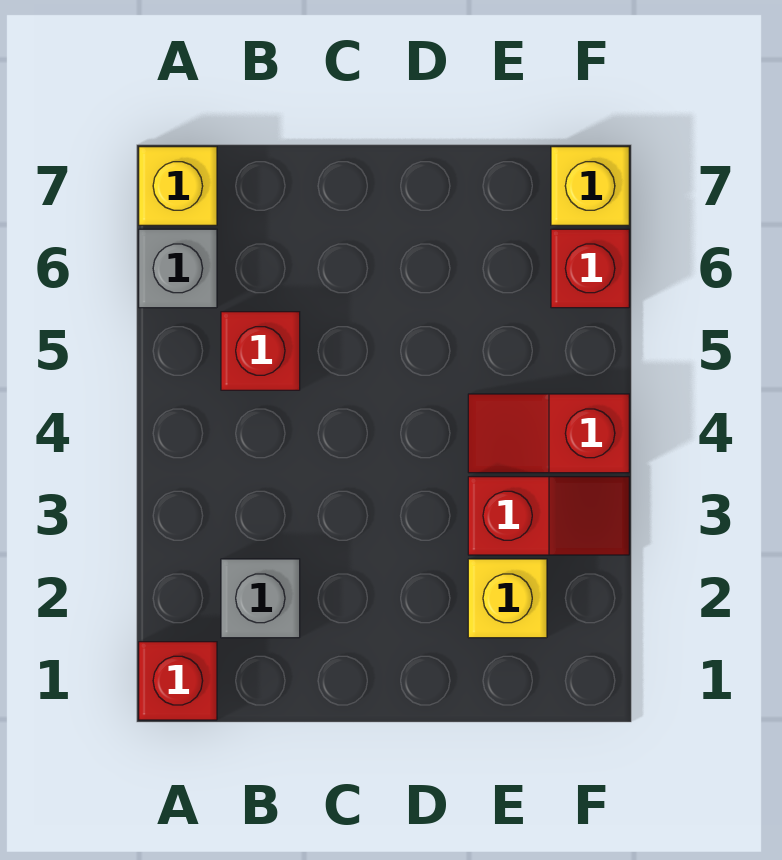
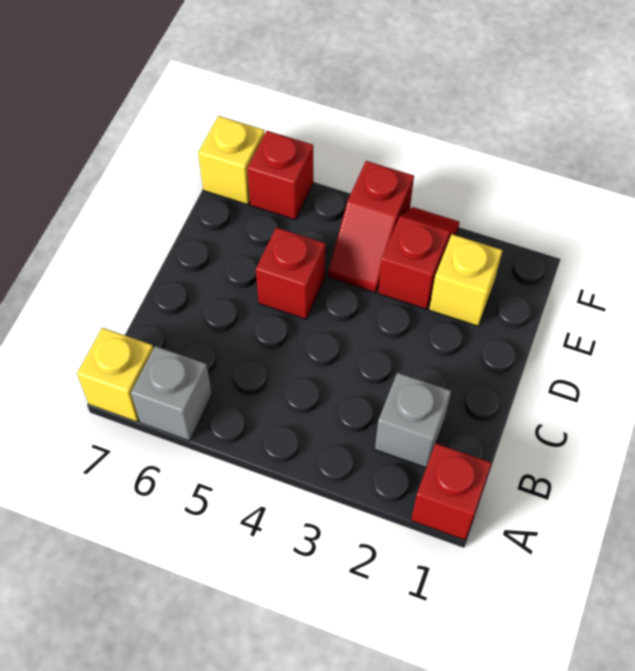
red 1x1 brick [221,312,300,390] -> red 1x1 brick moved to [256,227,325,319]

